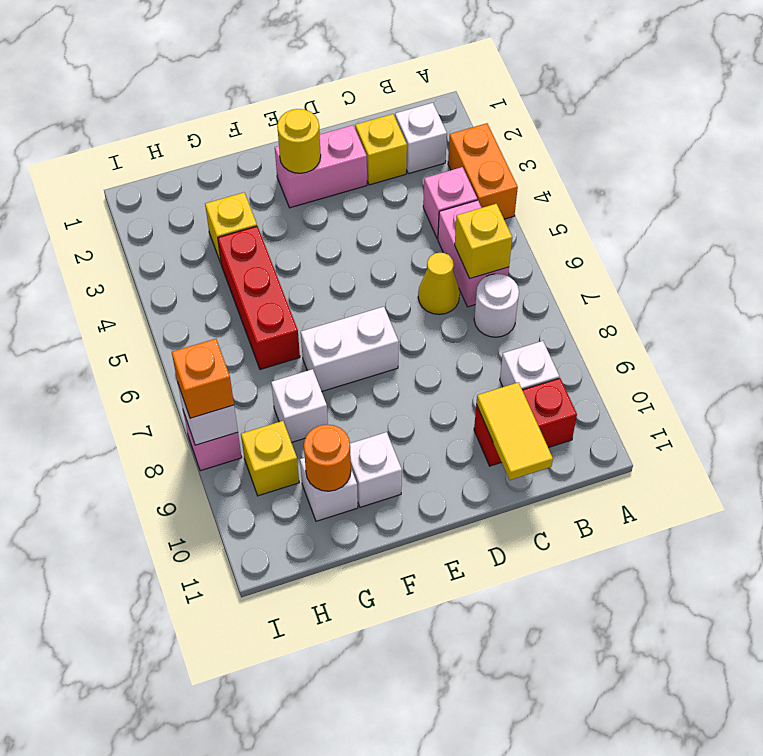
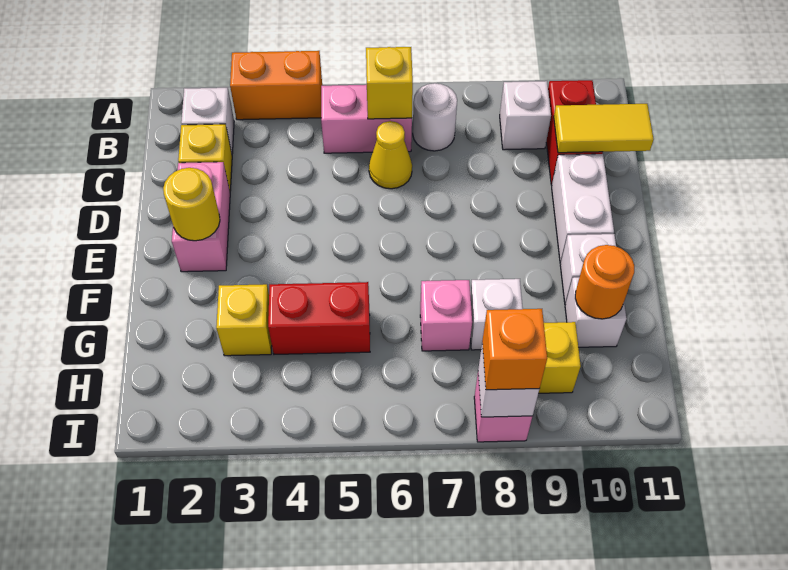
pink 1x1 brick [423,167,477,239] -> pink 1x1 brick moved to [420,280,472,351]
white 1x2 brick [301,307,399,391] -> white 1x2 brick moved to [552,154,614,263]
red 1x3 brick [218,226,300,370] -> red 1x2 brick [268,282,370,354]

